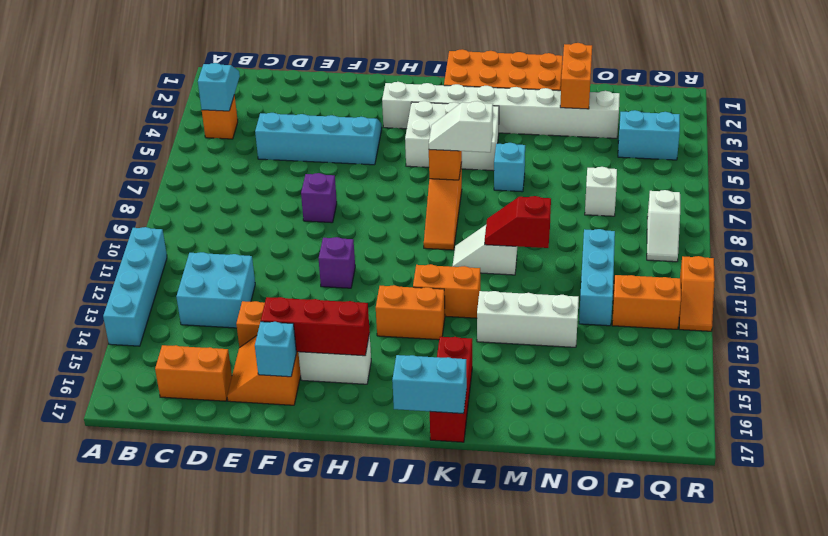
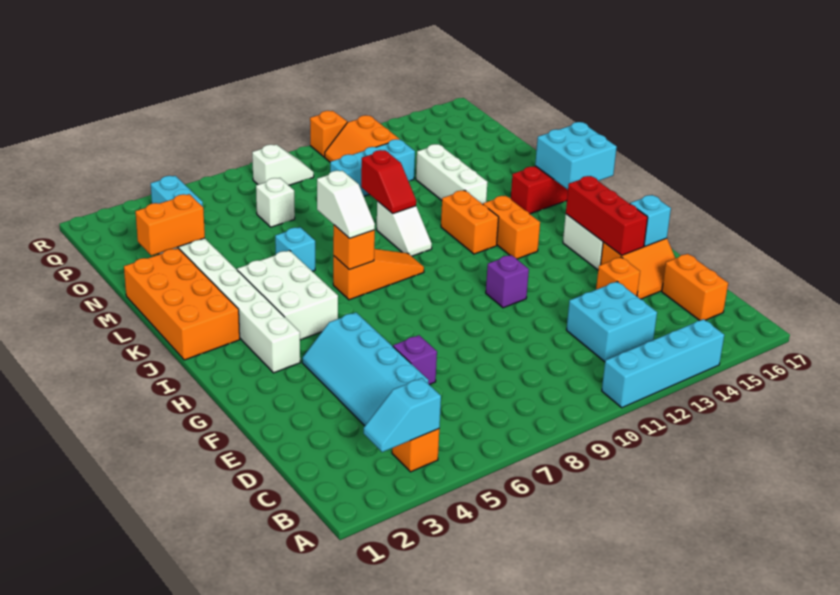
purple 1x1 brick [301,173,337,223] -> purple 1x1 brick moved to [393,335,437,385]
cyan 1x2 brick [392,355,467,414] -> cyan 2x2 brick [535,122,617,190]

